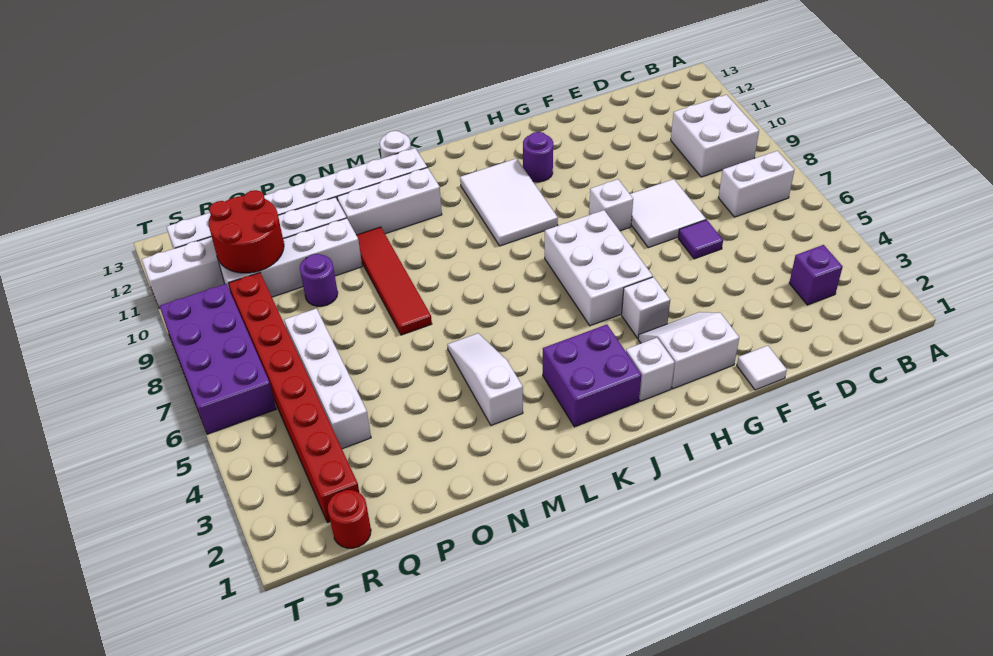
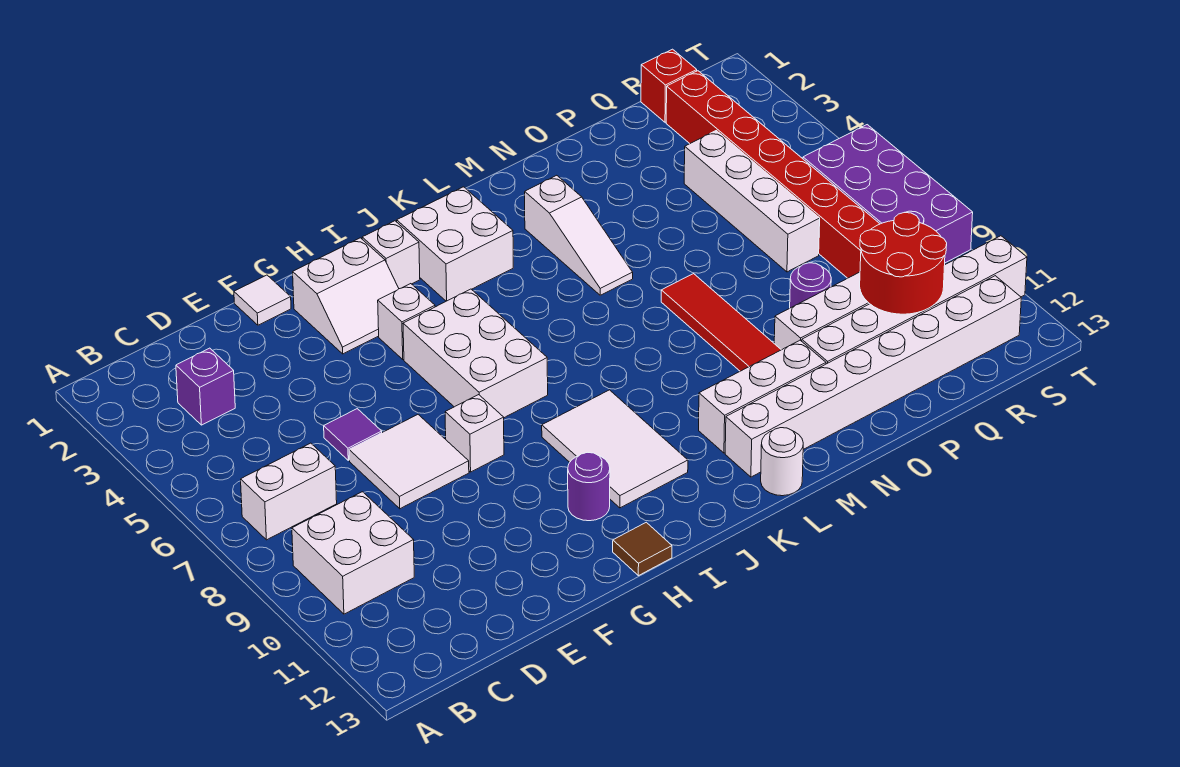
none -> brown 1x1 tile [613,522,672,576]
purple 2x2 brick [543,325,641,427] -> white 2x2 brick [397,187,513,301]
red 1x1 round brick [328,490,371,548] -> red 1x1 brick [641,49,697,122]

